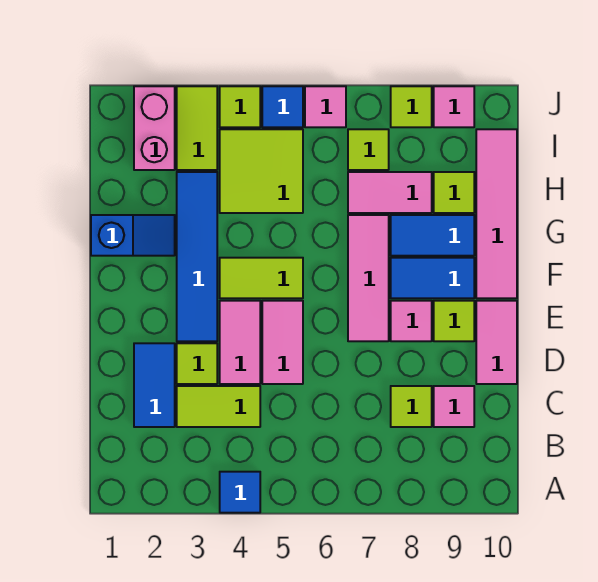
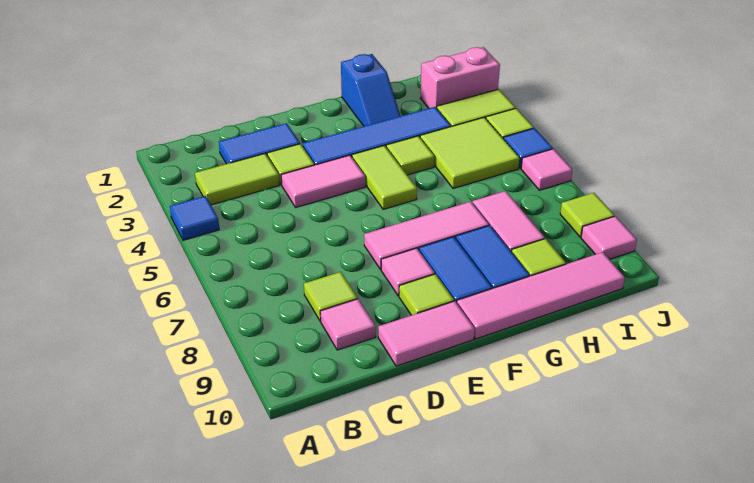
lime 1x2 tile [177,386,260,427] -> lime 1x2 tile turned to [195,154,279,205]
pink 1x2 tile [262,301,303,384] -> none
lime 1x1 tile [348,129,389,170] -> lime 1x1 tile moved to [386,136,435,175]

